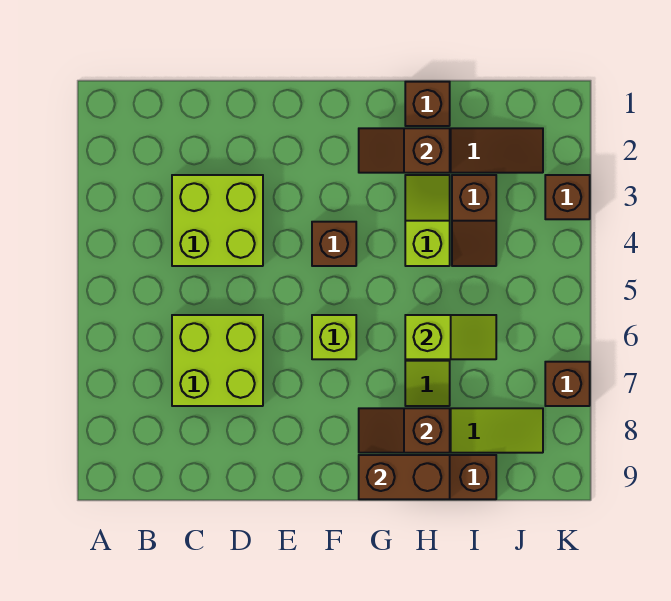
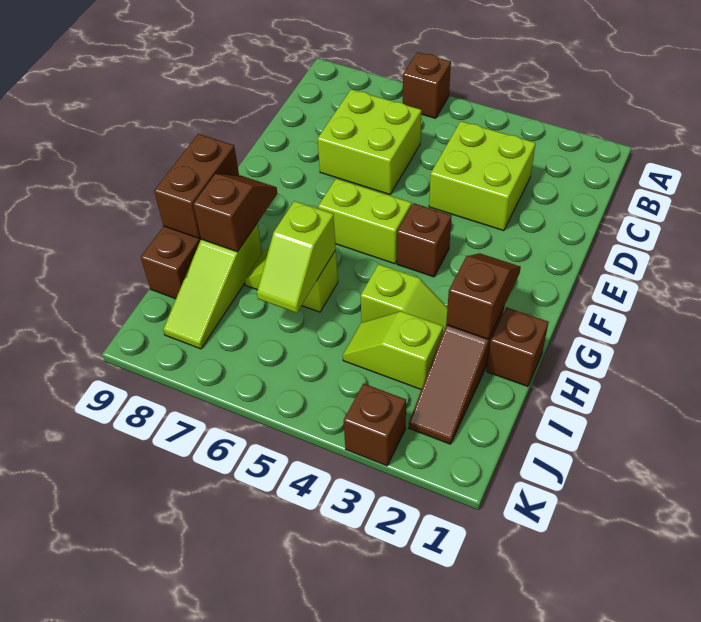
lime 1x1 brick [312,315,356,359] -> lime 1x2 brick [318,179,412,264]
brown 1x2 slope [452,175,496,266] -> lime 1x2 slope [343,311,443,389]
brown 1x1 brick [545,362,590,406] -> brown 1x1 brick moved to [403,52,451,118]

